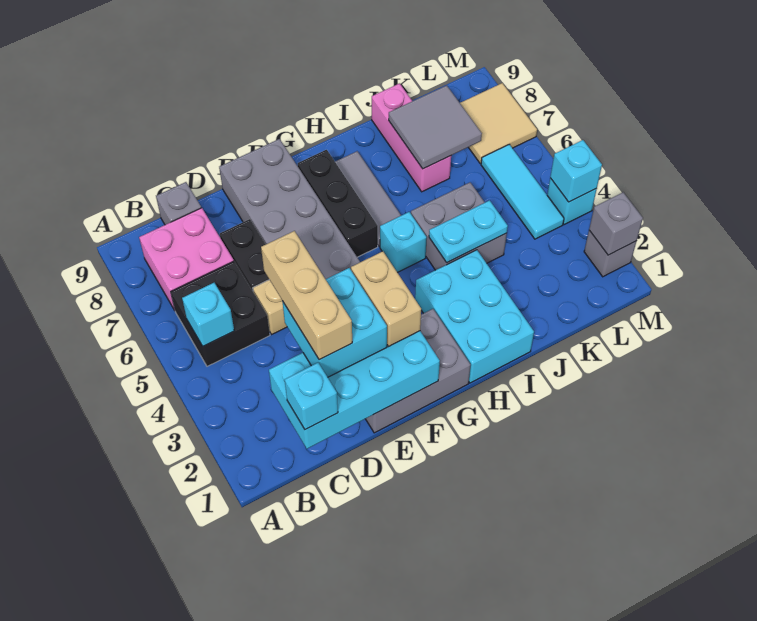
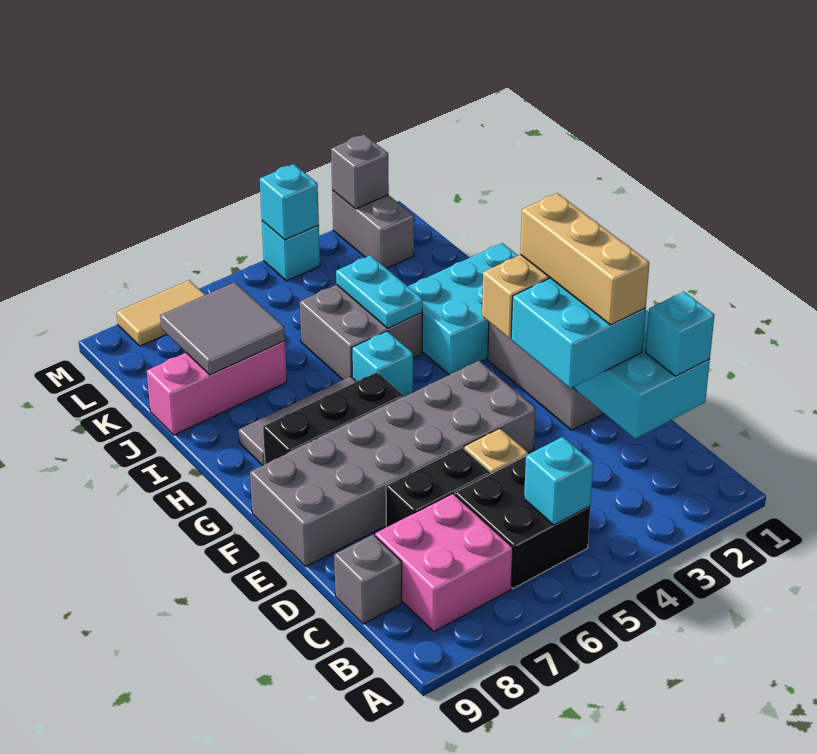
tan 1x3 brick [261,231,352,360] -> tan 1x3 brick turned to [520,193,649,325]
cyan 1x3 tile [481,144,564,239] -> none
tan 2x2 tile [460,83,537,163] -> tan 1x2 tile [117,280,205,346]
grey 1x1 brick [584,230,636,277] -> grey 1x2 brick [332,190,414,268]

